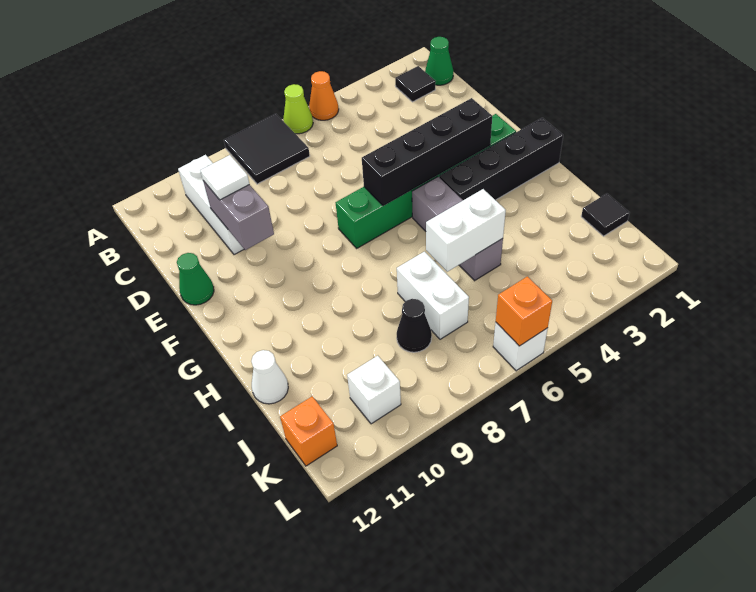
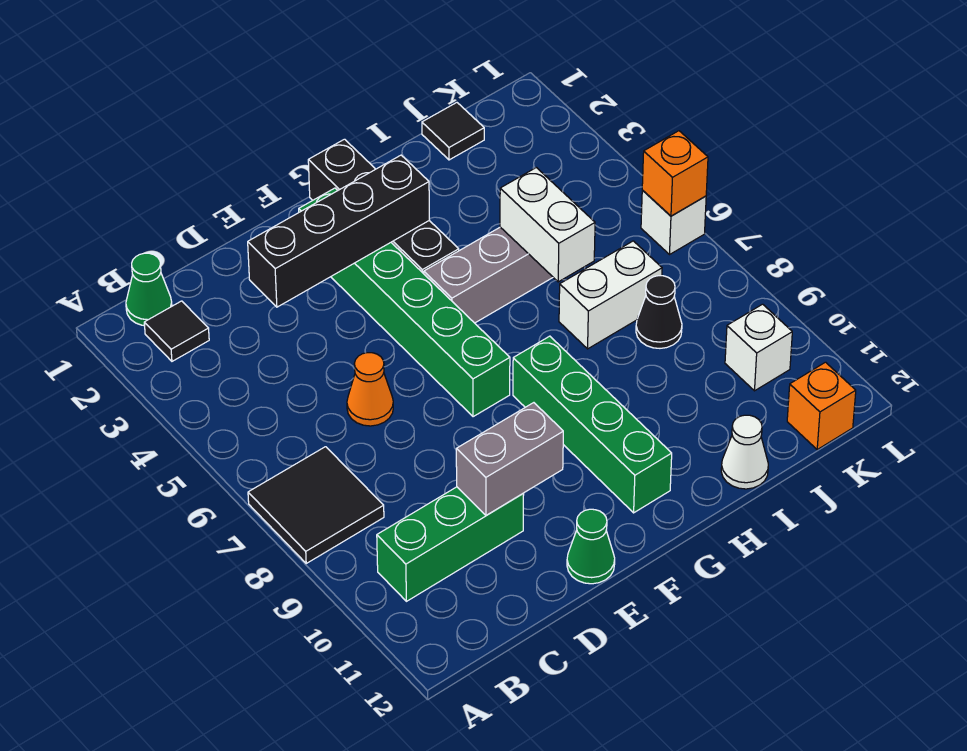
orange 1x1 cone [309,71,339,120] -> orange 1x1 cone moved to [347,353,393,426]
lime 1x1 cone [283,84,313,134] -> none
white 1x3 brick [178,155,244,255] -> green 1x3 brick [377,487,524,601]
white 1x1 tile [200,155,249,200] -> none
black 1x4 brick [362,98,492,206] -> black 1x4 brick turned to [248,155,429,307]
none -> green 1x4 brick [513,336,672,513]

